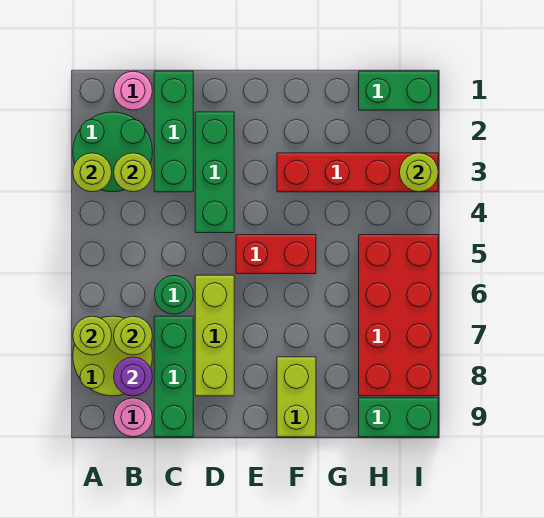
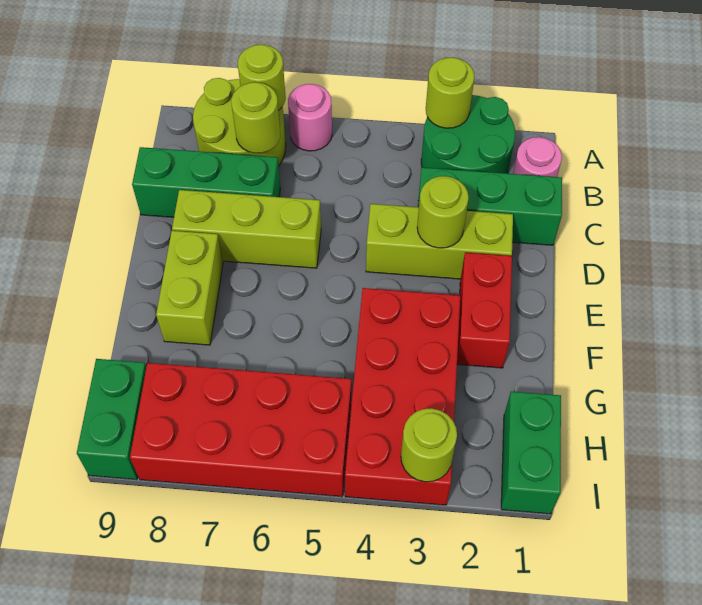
lime 1x1 round brick [114,153,152,192] -> lime 1x1 round brick moved to [417,176,469,248]
purple 1x1 round brick [114,357,152,396] -> none
pink 1x1 round brick [114,398,152,437] -> pink 1x1 round brick moved to [288,84,332,151]
green 1x1 round brick [155,276,193,314] -> none
green 1x3 brick [195,112,234,233] -> lime 1x3 brick [366,204,513,279]
red 1x2 brick [236,235,316,274] -> red 1x2 brick moved to [457,252,512,368]
red 1x4 brick [277,153,438,192] -> red 2x4 brick [345,288,460,505]
lime 1x2 brick [277,357,316,437] -> lime 1x2 brick turned to [156,231,223,345]

